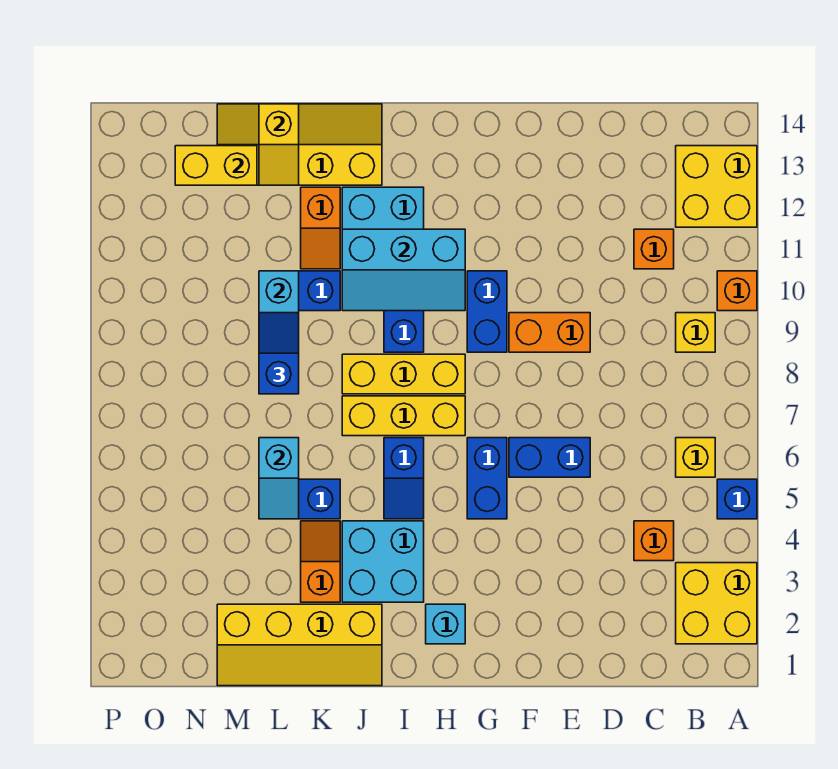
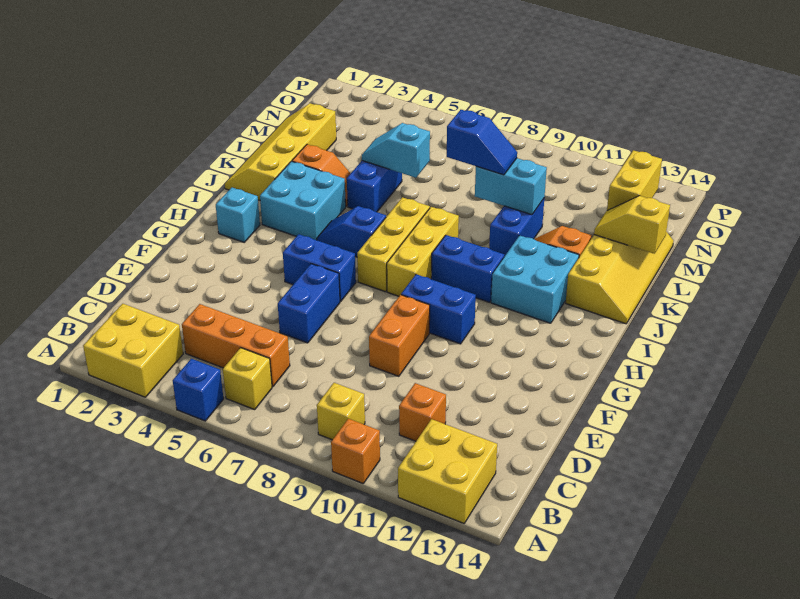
orange 1x1 brick [634,521,674,561] -> orange 1x3 brick [182,304,290,387]
cyan 2x3 slope [342,229,465,311] -> none

